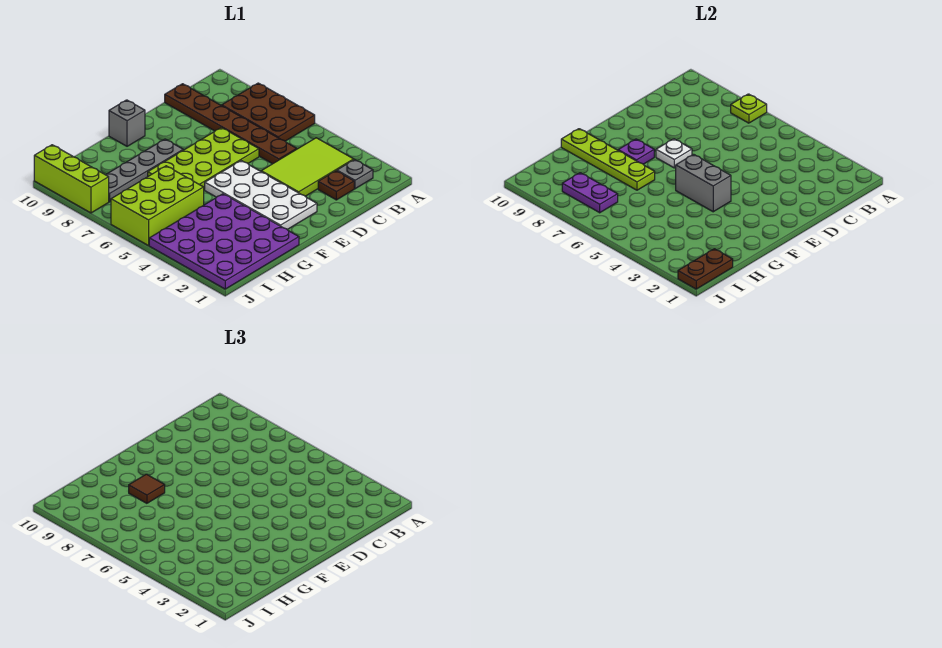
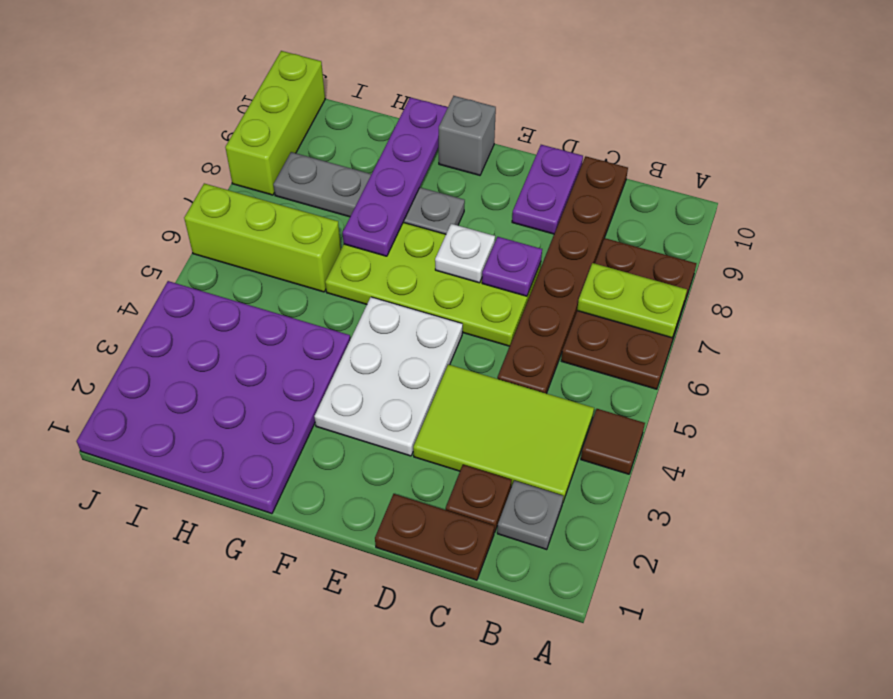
lime 1x1 plate [731,94,767,123] -> lime 1x2 plate [577,263,687,338]
white 2x4 plate [205,161,317,230] -> white 2x3 plate [314,297,463,456]
grey 1x2 brick [676,154,731,212] -> none
purple 1x1 plate [618,139,654,164] -> purple 1x1 plate moved to [482,237,542,296]
lime 1x4 plate [561,129,655,190] -> purple 1x4 plate [343,97,448,256]
brown 1x1 tile [129,474,165,503] -> brown 1x1 tile moved to [581,409,645,474]
lime 2x3 brick [111,166,204,246] -> lime 1x3 brick [184,183,341,292]
brown 1x2 plate [678,249,733,289] -> brown 1x2 plate moved to [375,494,494,580]
purple 1x2 plate [562,173,618,213] -> purple 1x2 plate moved to [512,145,583,234]

